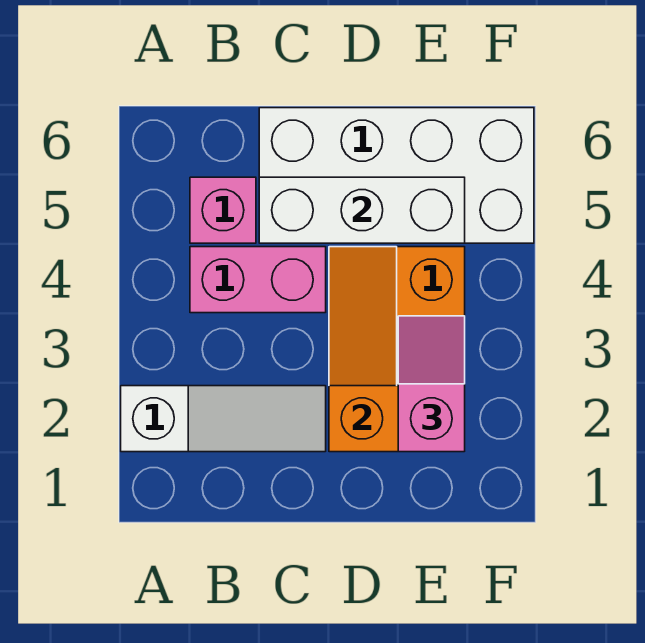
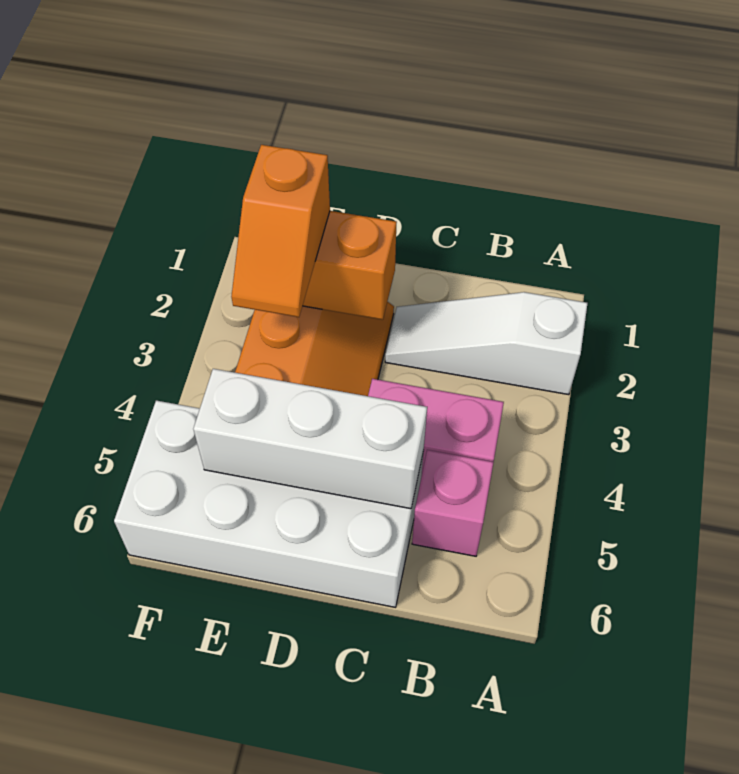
pink 1x2 slope [398,316,465,452] -> orange 1x2 slope [231,145,330,317]

